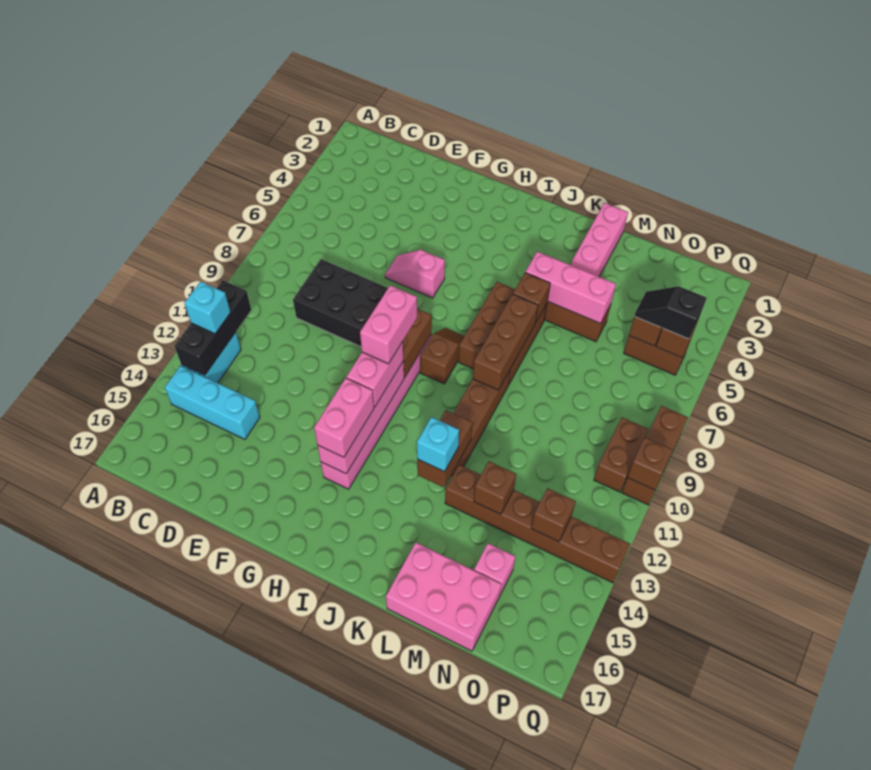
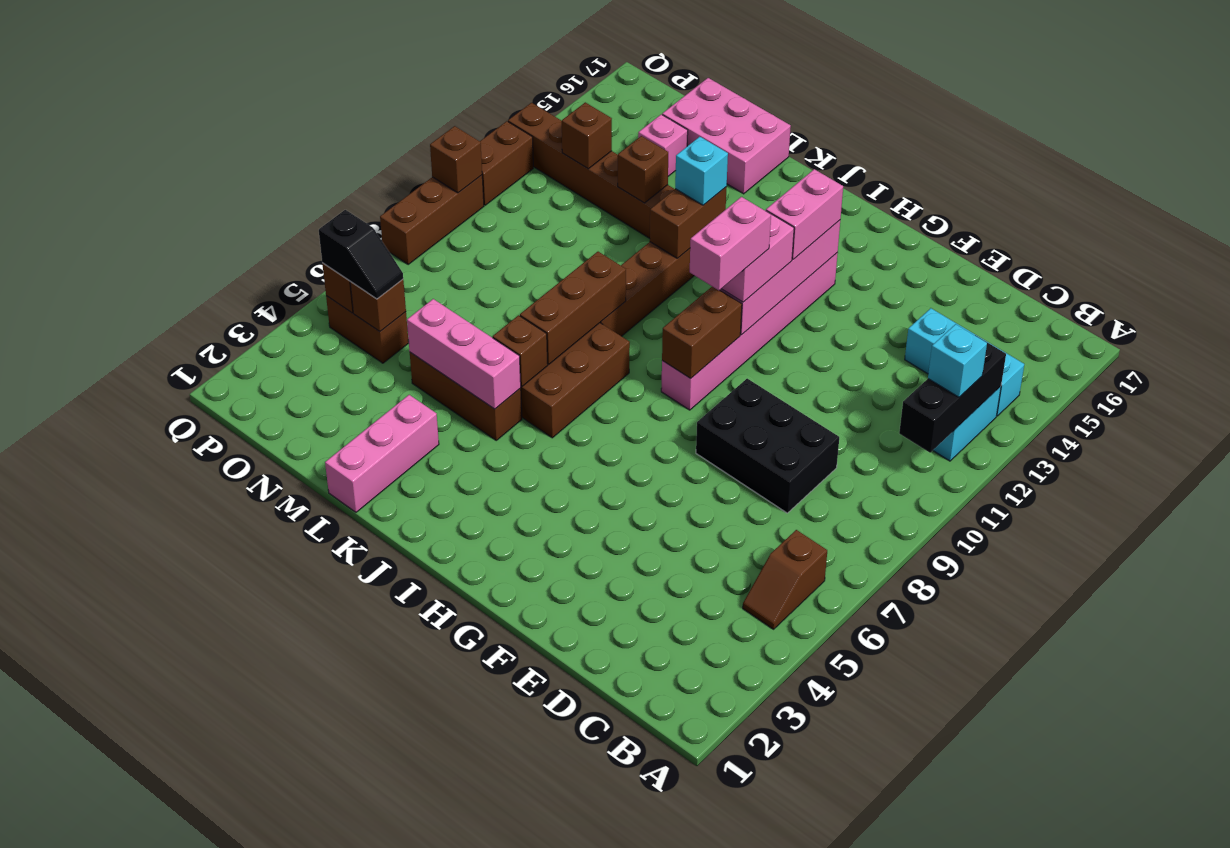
pink 1x2 slope [385,250,445,298] -> none
brown 1x2 slope [420,328,464,384] -> brown 1x2 slope moved to [743,530,827,629]
brown 1x2 brick [594,417,648,492] -> brown 1x2 brick moved to [480,121,533,205]

